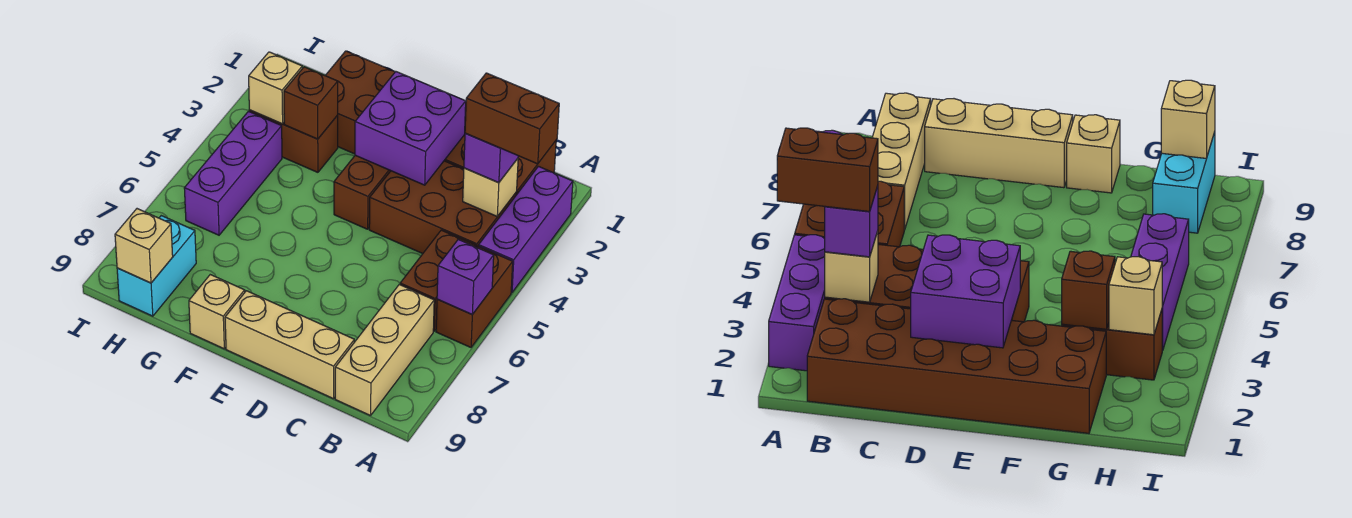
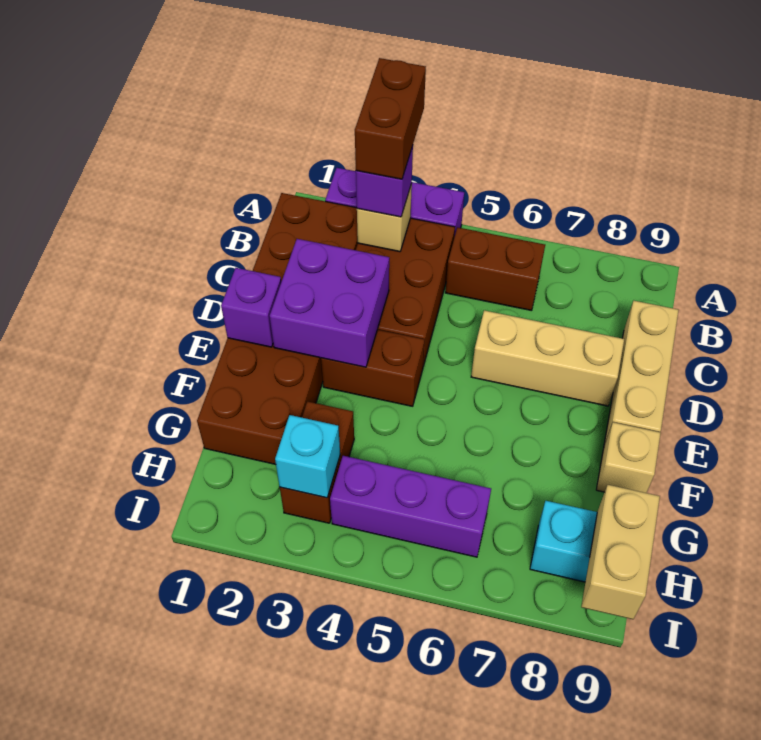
brown 1x2 brick [436,246,513,347] -> none
purple 1x1 brick [437,239,494,314] -> purple 1x1 brick moved to [221,268,281,347]
tan 1x3 brick [335,285,434,416] -> tan 1x3 brick moved to [471,310,624,406]
brown 1x1 brick [284,67,338,139] -> none
tan 1x1 brick [249,52,302,124] -> cyan 1x1 brick [275,415,340,498]
tan 1x1 brick [115,209,173,283] -> tan 1x2 brick [581,485,660,619]

